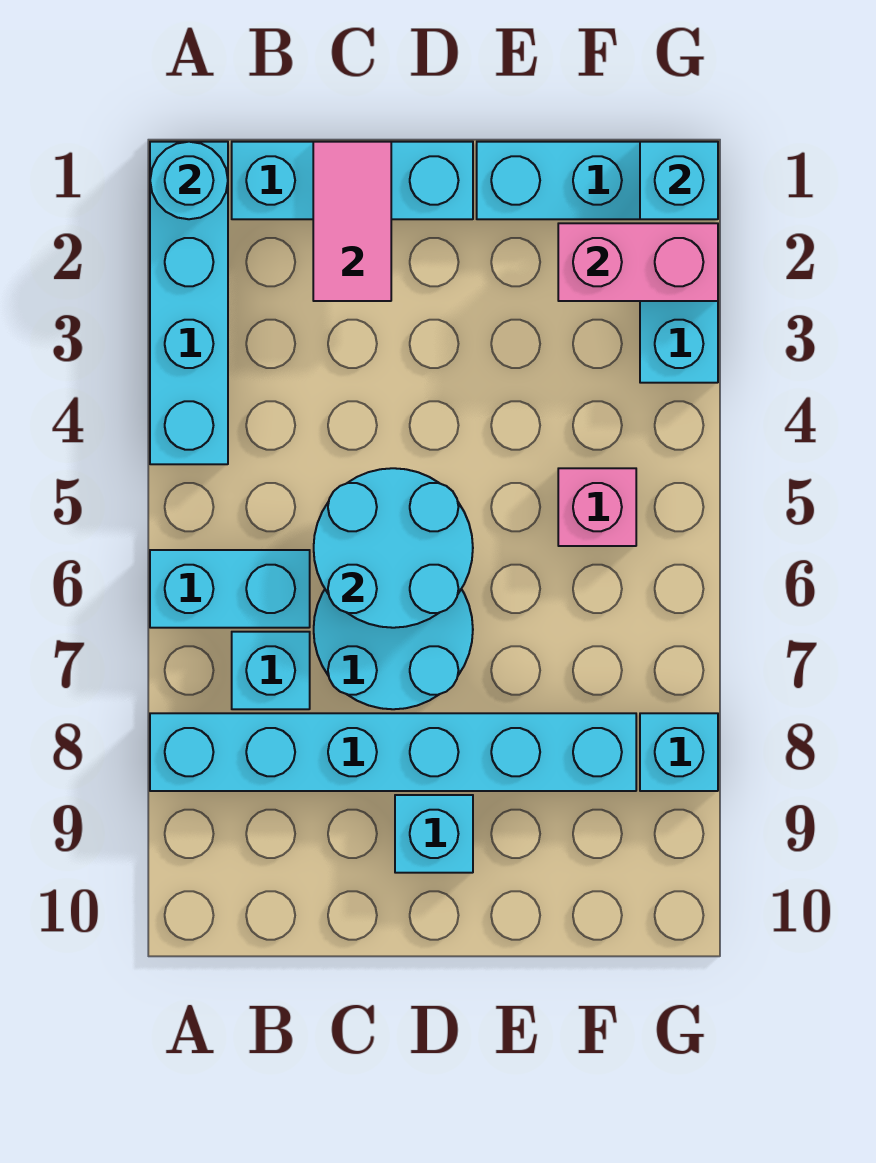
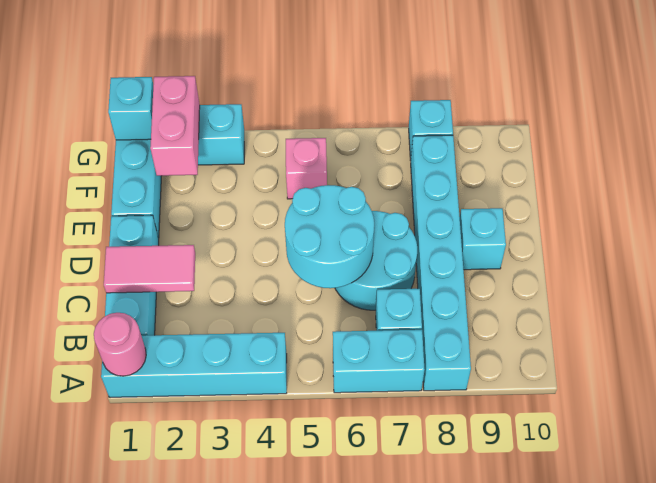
cyan 1x1 round brick [150,142,228,219] -> pink 1x1 round brick [94,313,146,376]
cyan 1x2 brick [150,550,310,628] -> cyan 1x2 brick turned to [333,330,425,393]

